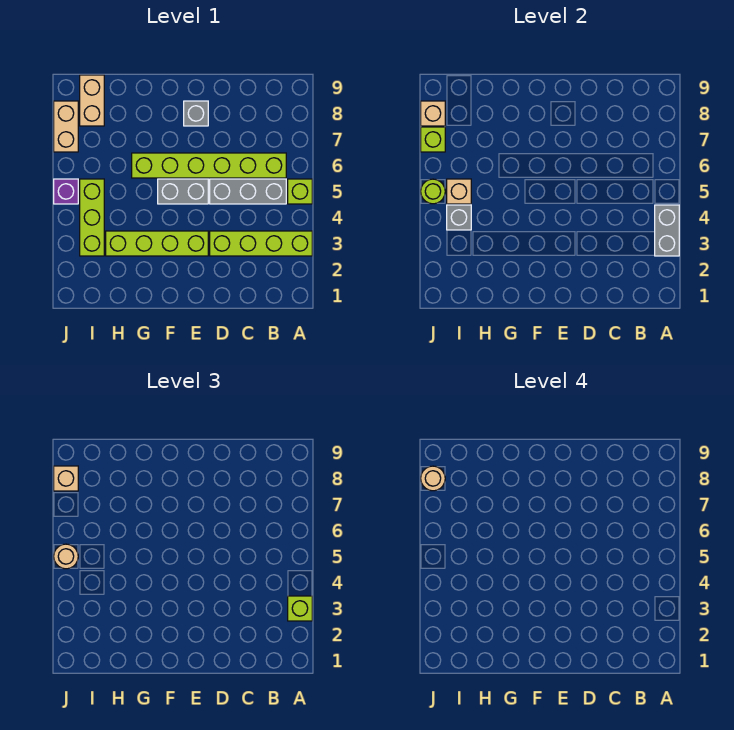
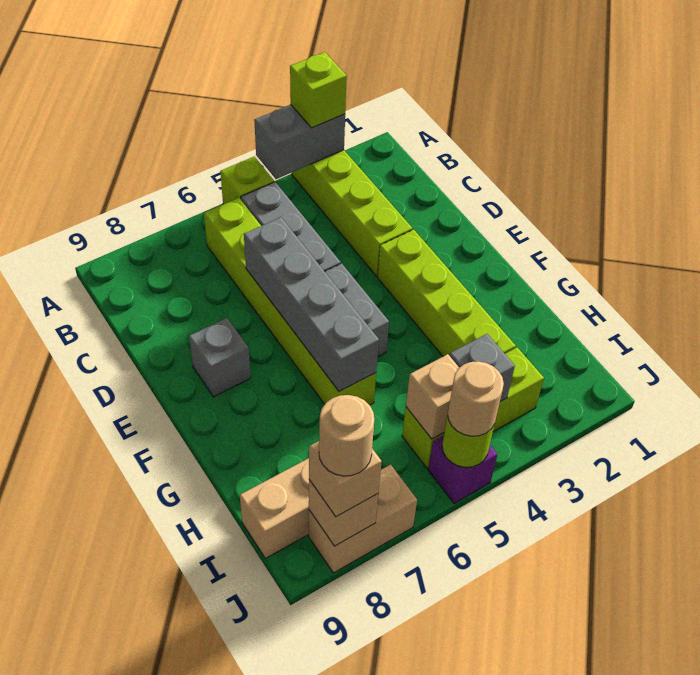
none -> grey 1x4 brick [244,217,379,391]
lime 1x1 brick [421,127,445,152] -> none

